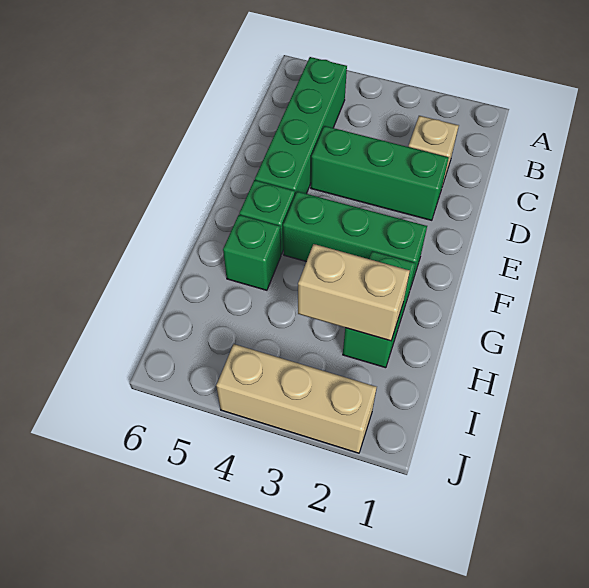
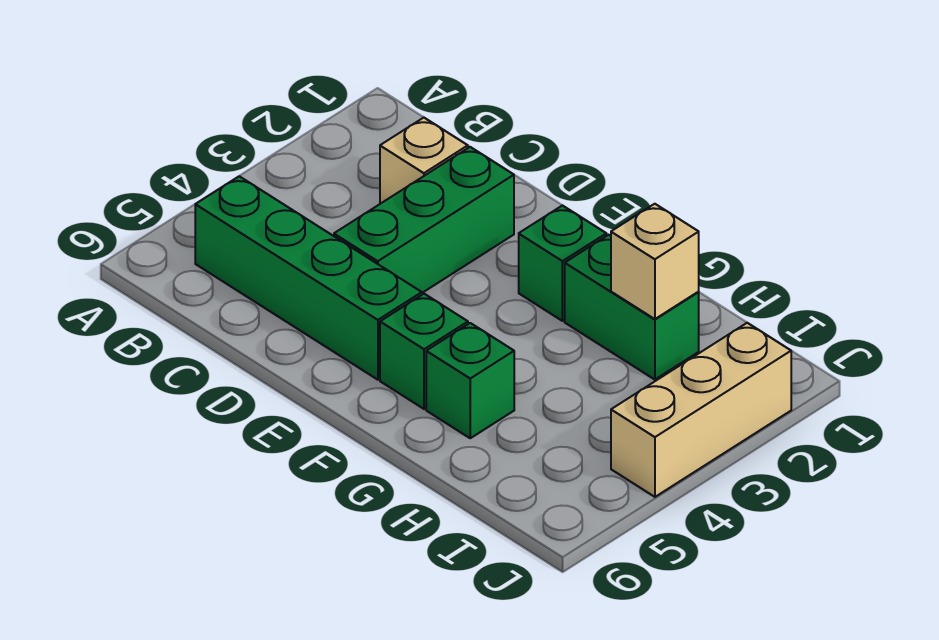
green 1x3 brick [283,191,427,289] -> green 1x1 brick [519,205,606,321]
tan 1x2 brick [298,244,410,341] -> tan 1x1 brick [611,204,699,319]

